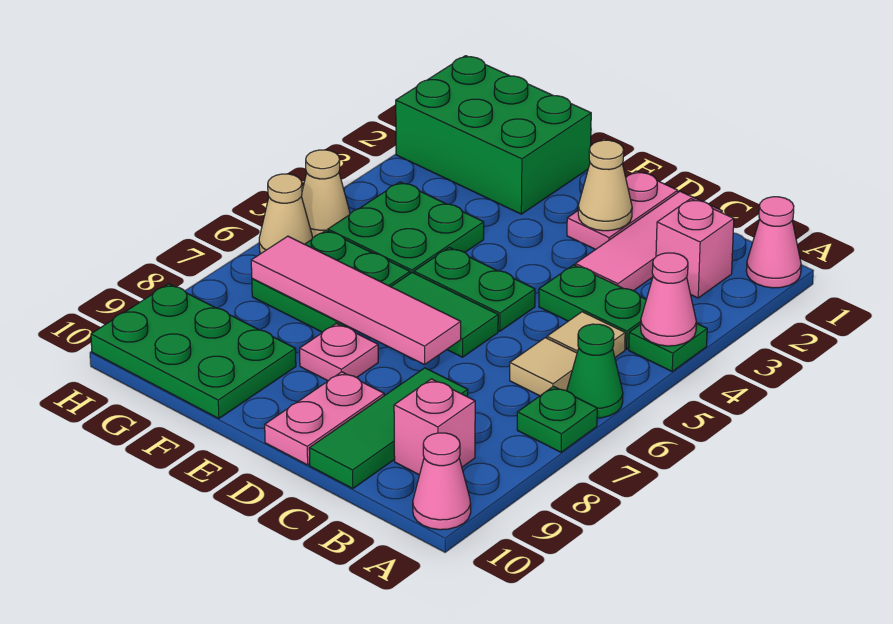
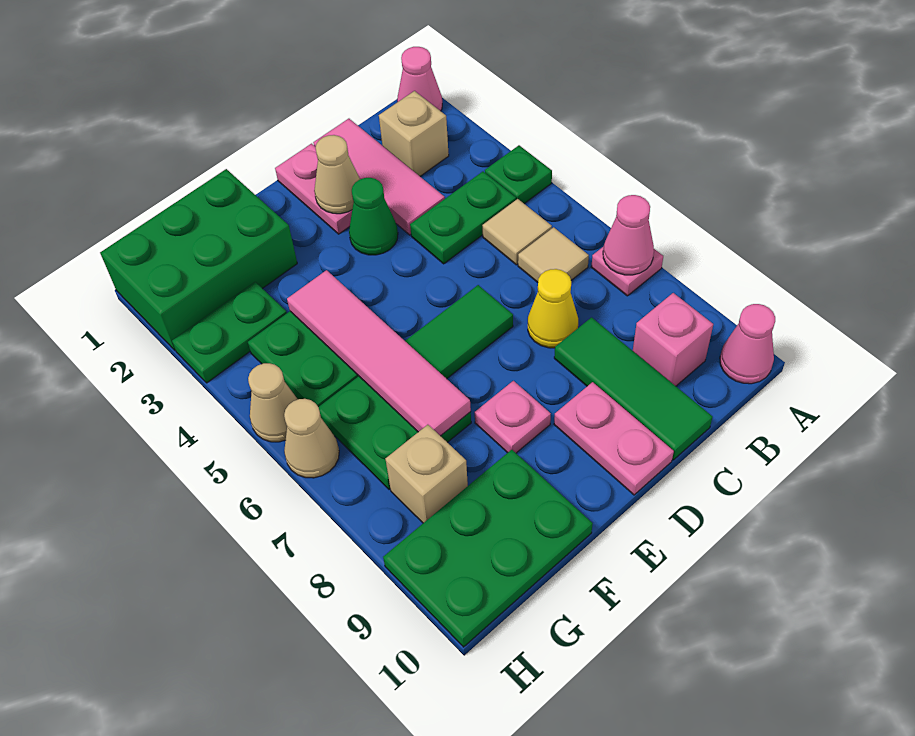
pink 1x1 cone [641,253,696,346] -> pink 1x1 cone moved to [603,195,654,275]
green 1x1 cone [567,324,623,418] -> green 1x1 cone moved to [349,178,398,255]
green 1x1 plate [517,386,597,452] -> pink 1x1 plate [591,246,663,296]
pink 1x1 brick [656,199,734,298] -> tan 1x1 brick [379,91,449,176]
none -> yellow 1x1 cone [528,269,578,348]
green 1x2 plate [414,247,535,331] -> green 1x2 plate moved to [172,282,287,383]
pink 1x4 tile [251,236,461,365] -> pink 1x4 tile turned to [287,270,471,436]
none -> tan 1x1 brick [385,425,468,523]

